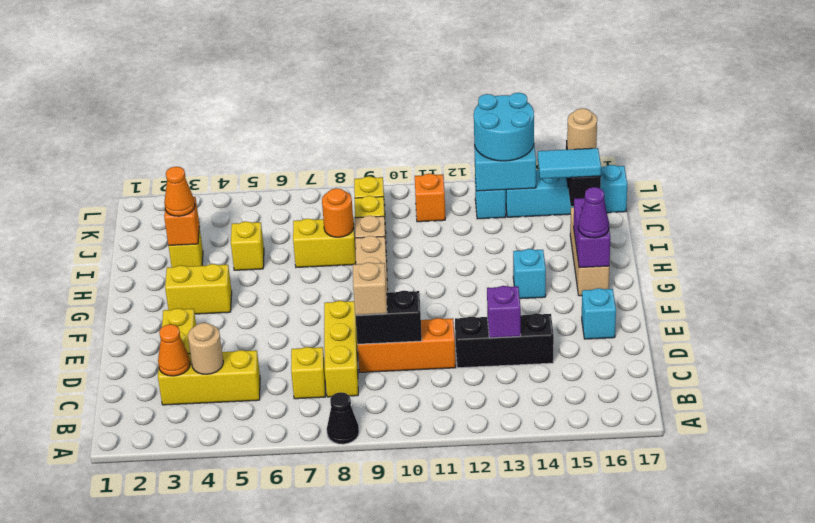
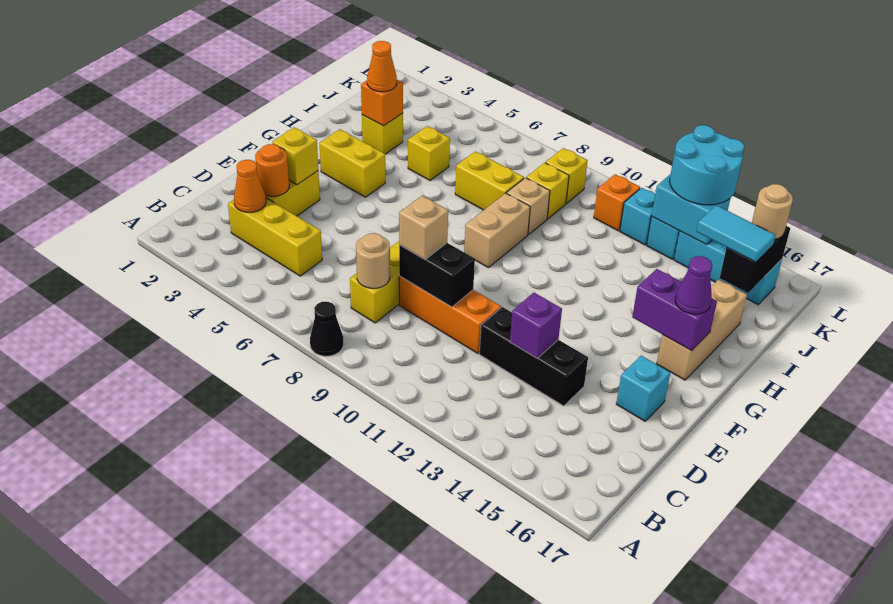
tan 1x1 round brick [188,323,223,374] -> tan 1x1 round brick moved to [356,233,390,288]
yellow 1x1 brick [291,347,325,399] -> yellow 1x1 brick moved to [272,127,318,185]
cyan 1x1 brick [513,249,546,299] -> cyan 1x1 brick moved to [620,188,655,245]
purple 1x2 brick [574,198,610,268] -> purple 1x2 brick turned to [632,269,717,351]
orange 1x1 round brick [322,188,354,237] -> orange 1x1 round brick moved to [255,144,289,196]
cyan 1x4 brick [506,165,627,217] -> cyan 1x3 brick [674,231,782,305]

